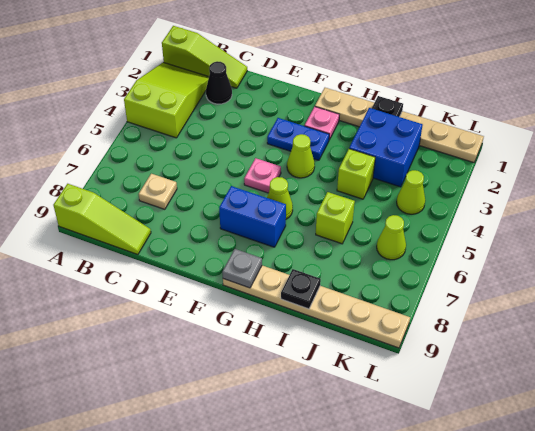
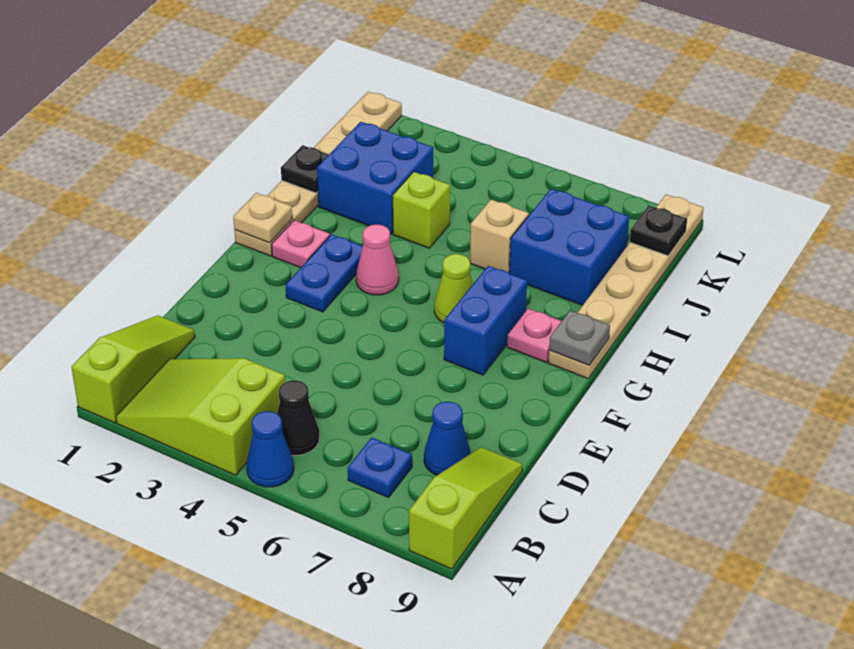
none -> blue 1x1 cone [247,411,294,487]
none -> blue 1x1 plate [348,438,412,497]
black 1x1 cone [206,61,232,104] -> black 1x1 cone moved to [277,380,320,455]
tan 1x1 plate [139,174,177,209] -> tan 1x1 plate moved to [233,193,292,243]
none -> blue 1x1 cone [424,402,470,475]
pink 1x1 plate [244,158,281,193] -> pink 1x1 plate moved to [507,308,561,362]
lime 1x1 cone [287,134,315,178] -> pink 1x1 cone [356,225,399,295]
lime 1x1 brick [316,192,355,244] -> tan 1x1 brick [470,200,529,273]
none -> blue 2x2 brick [509,189,629,305]
black 1x1 plate [281,269,321,309] -> black 1x1 plate moved to [630,205,687,256]
lime 1x1 cone [397,170,425,214] -> none
lime 1x1 cone [377,215,406,260] -> none

